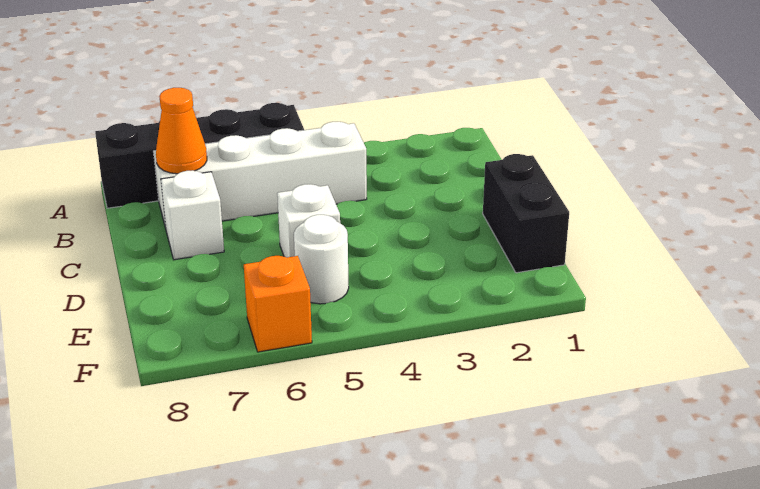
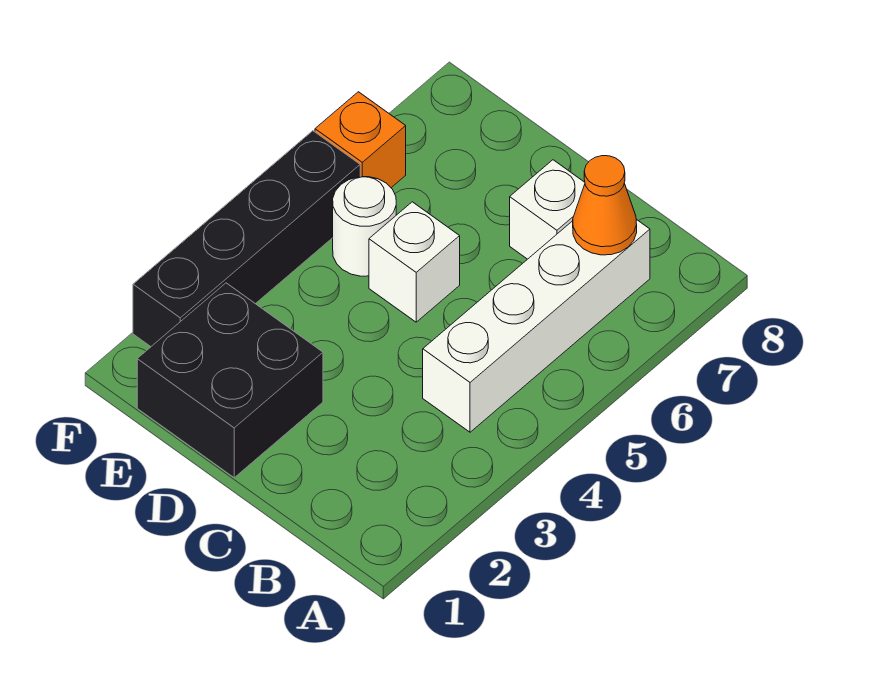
black 1x4 brick [95,103,304,208] -> black 1x4 brick moved to [133,131,360,347]
black 1x2 brick [483,154,569,273] -> black 2x2 brick [137,283,323,478]

